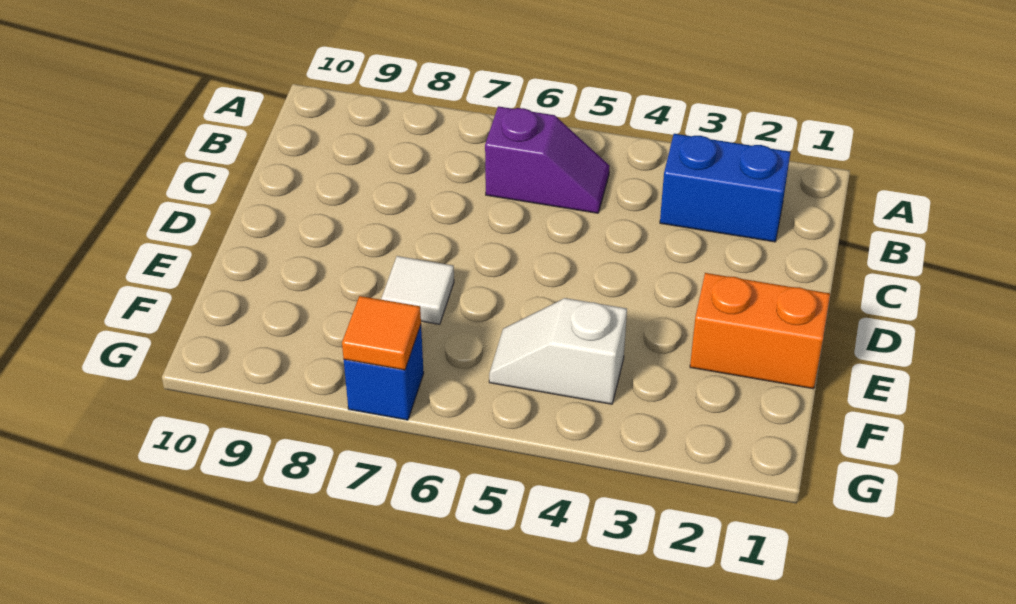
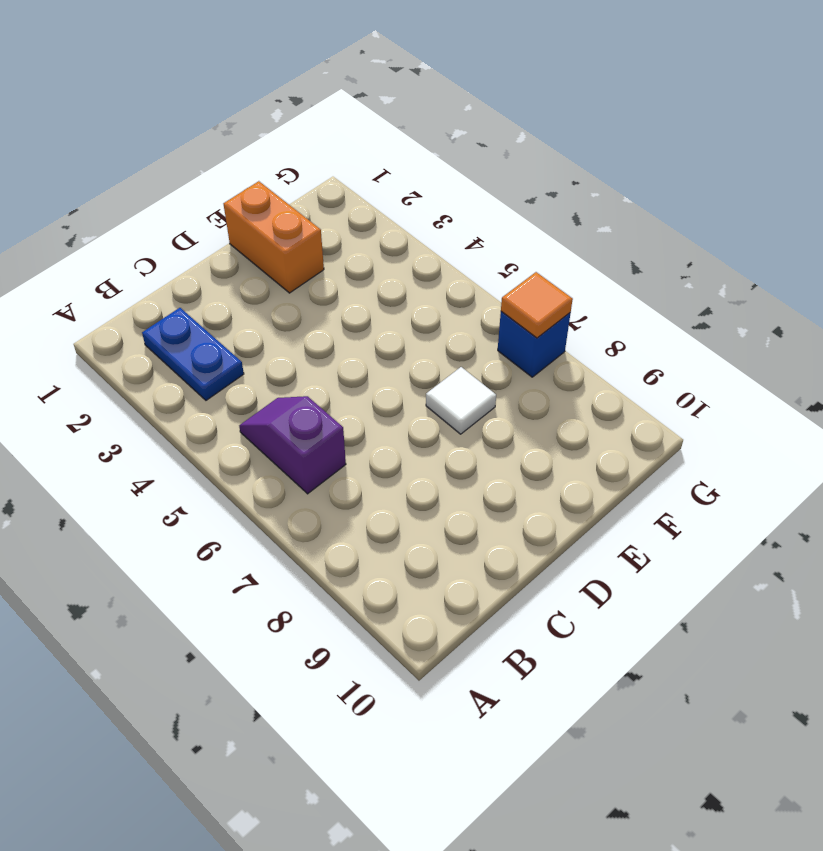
blue 1x2 brick [660,134,790,242] -> blue 1x2 plate [142,308,244,400]
white 1x2 slope [489,298,627,404] -> none

